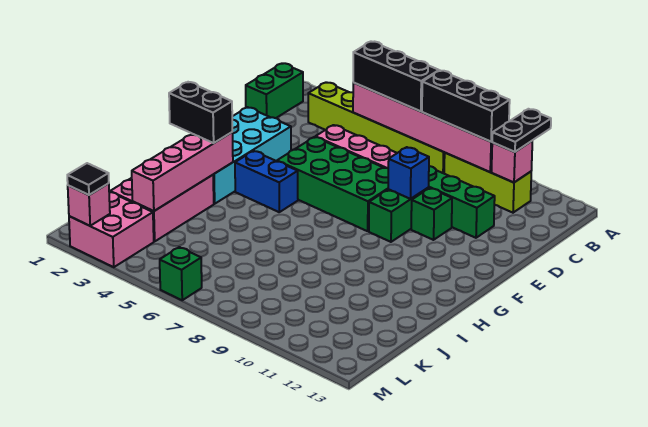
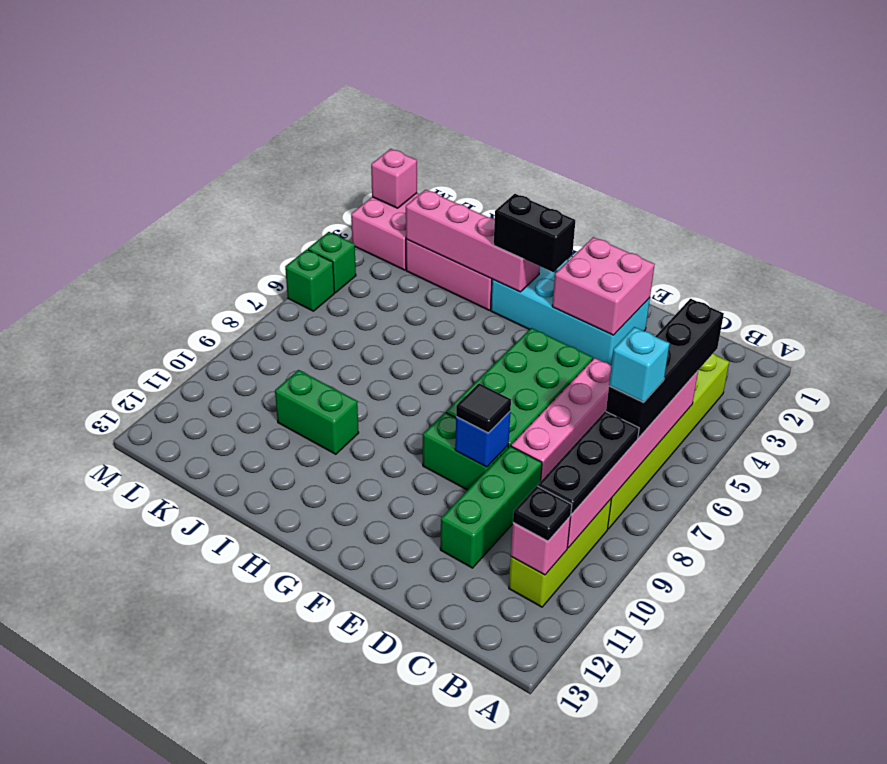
black 1x2 plate [492,109,551,152] -> black 1x1 plate [513,486,572,541]
green 1x2 brick [246,63,303,118] -> green 1x2 brick moved to [275,370,359,454]
black 1x3 brick [353,42,439,111] -> black 1x4 brick [606,299,724,438]
none -> cyan 1x1 brick [609,327,670,402]
black 1x3 brick [422,71,510,142] -> black 1x3 plate [538,411,639,514]
none -> pink 2x2 brick [552,237,655,335]
green 1x1 brick [411,188,452,240] -> green 1x1 brick moved to [308,232,356,293]
blue 1x2 brick [235,151,298,212] -> none
black 1x2 brick [169,82,232,143] -> black 1x2 brick turned to [494,194,575,272]
black 1x1 tile [67,163,109,195] -> black 1x1 tile moved to [456,383,511,433]

